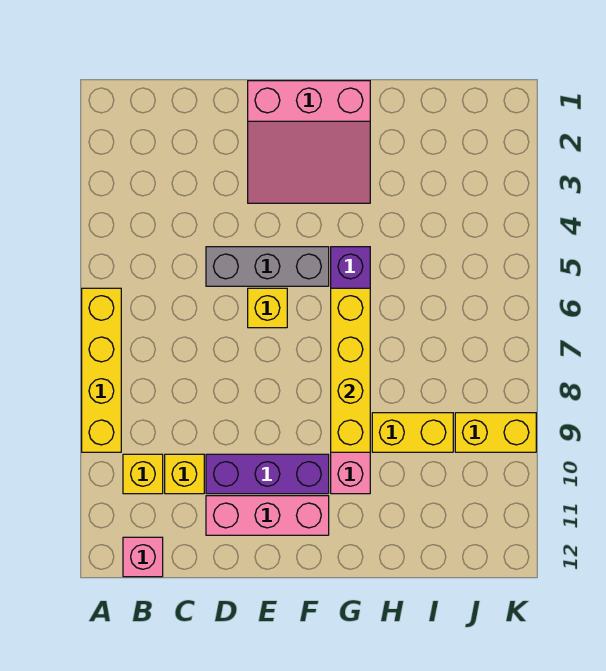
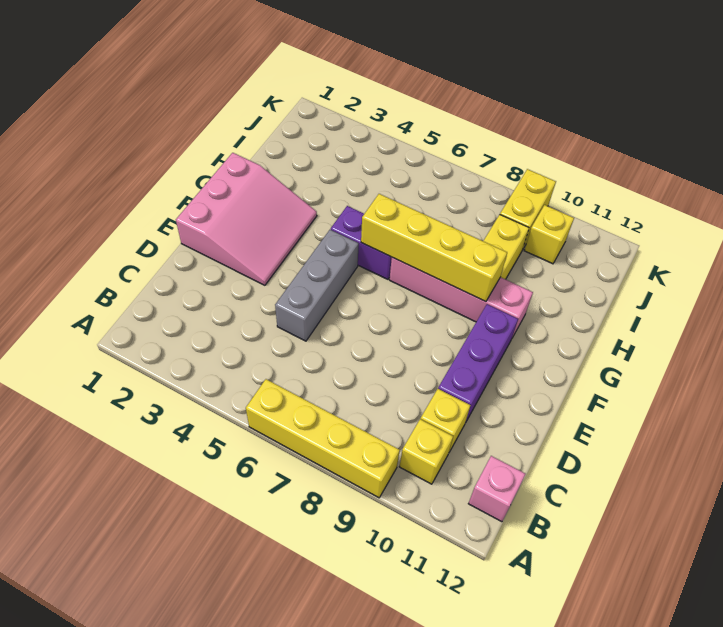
pink 1x3 brick [206,496,329,535] -> none
yellow 1x1 brick [248,288,287,328] -> yellow 1x1 brick moved to [524,205,574,264]

